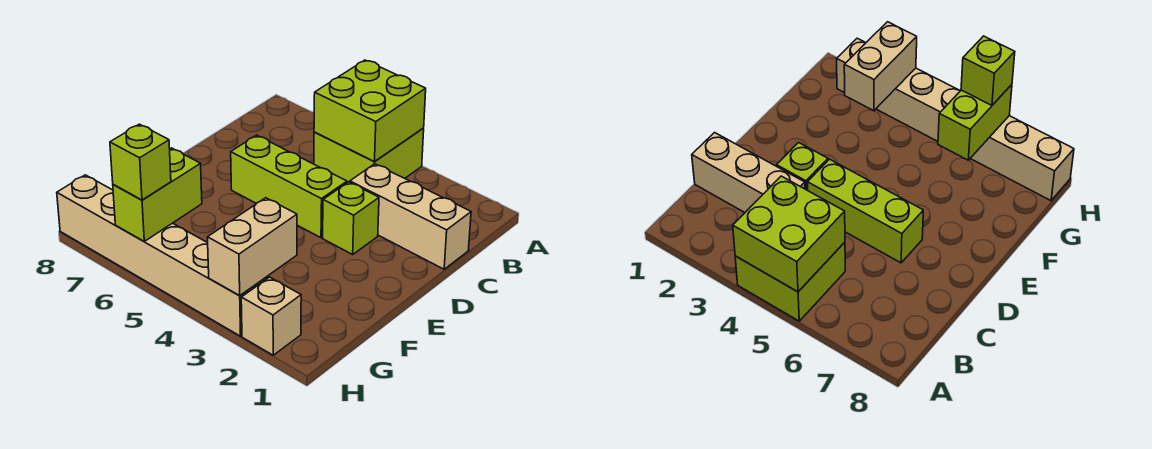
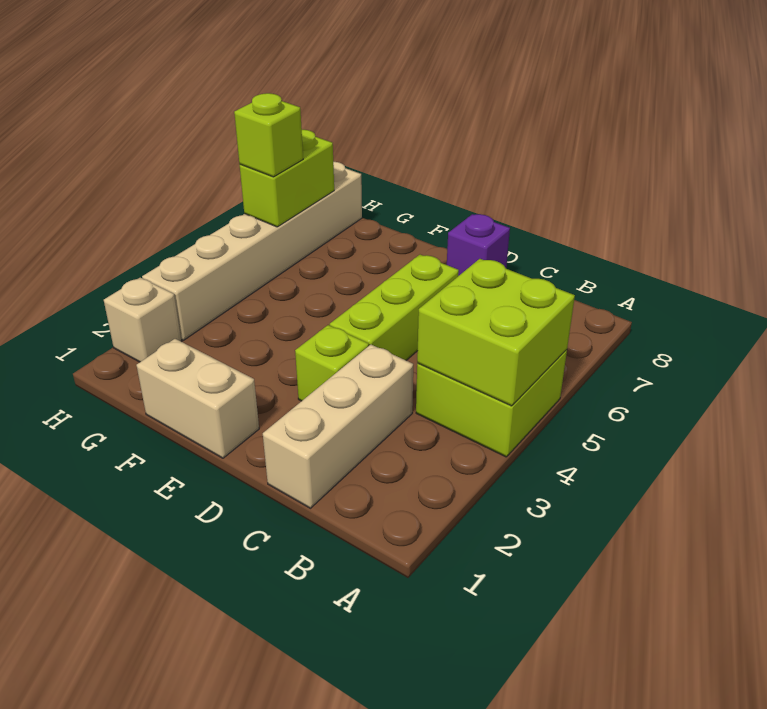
none -> purple 1x1 brick [447,214,510,276]
tan 1x2 brick [207,198,297,295] -> tan 1x2 brick moved to [136,339,259,458]
lime 1x2 brick [113,148,202,241] -> lime 1x2 brick turned to [240,130,334,227]

